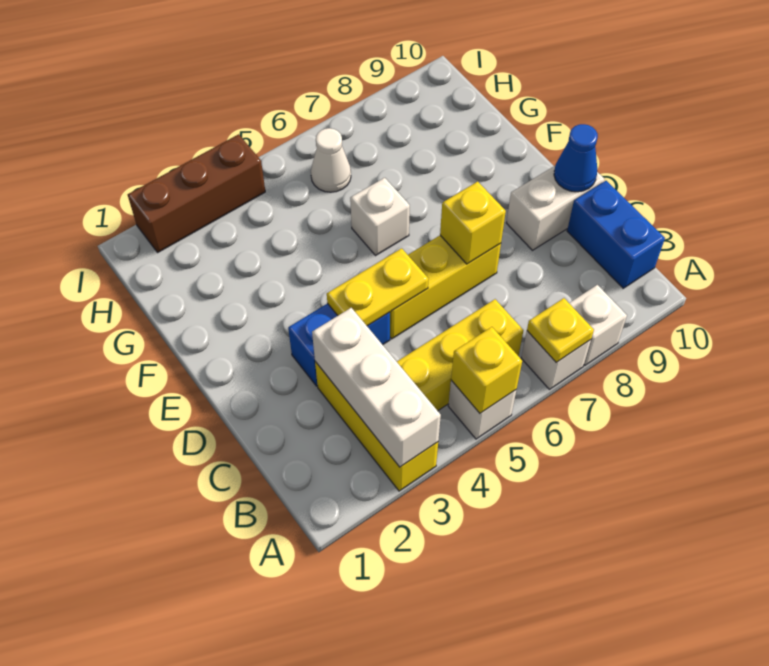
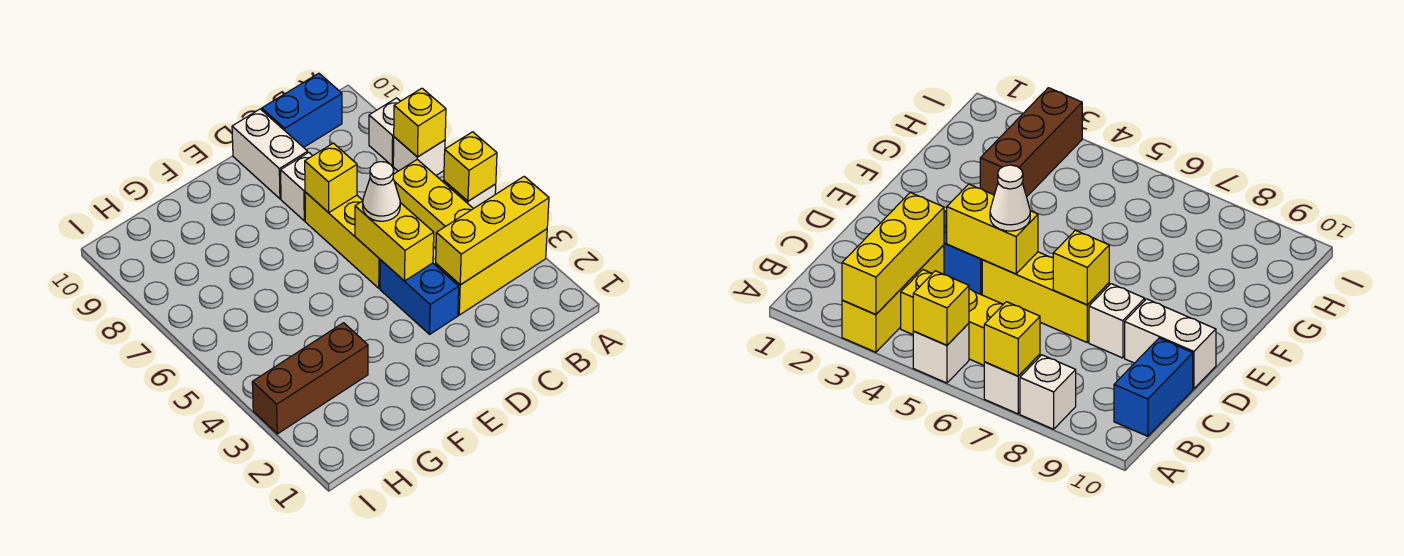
white 1x3 brick [312,308,441,467] -> yellow 1x3 brick [436,176,549,285]
yellow 1x1 plate [527,298,594,362] -> yellow 1x1 brick [394,88,446,157]
yellow 1x2 plate [327,248,428,326] -> yellow 1x2 brick [355,201,434,281]
blue 1x1 cone [554,124,598,192] -> none
white 1x1 brick [350,178,410,256] -> white 1x1 brick moved to [281,152,313,221]
white 1x1 cone [311,128,351,192] -> white 1x1 cone moved to [363,162,400,221]
brown 1x3 brick [128,134,265,253] -> brown 1x3 brick turned to [252,323,368,434]

